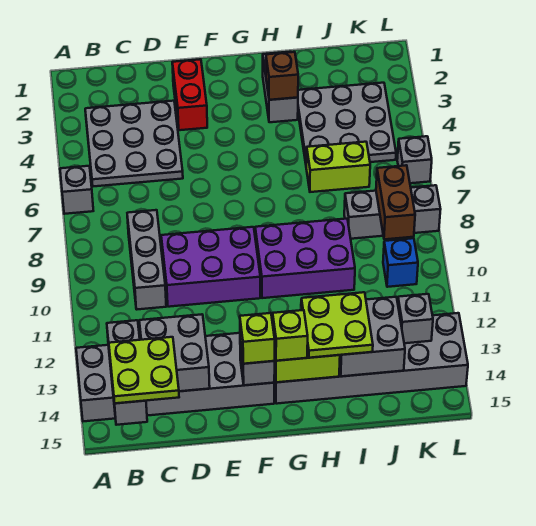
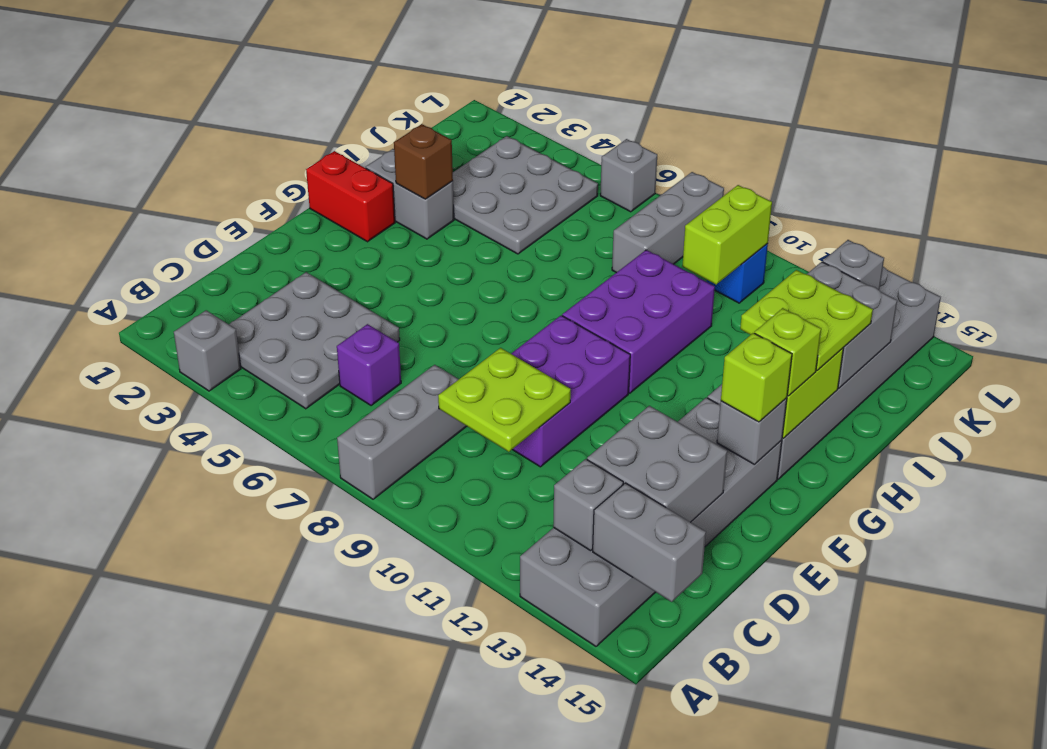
grey 1x1 brick [60,166,93,214] -> grey 1x1 brick moved to [174,310,241,391]
lime 2x2 plate [109,337,179,403] -> lime 2x2 plate moved to [438,348,571,452]
none -> purple 1x1 brick [337,324,401,406]
grey 1x3 brick [127,210,166,309] -> grey 1x3 brick turned to [337,365,467,499]
red 1x2 brick [172,59,207,130] -> red 1x2 brick moved to [306,151,395,242]
lime 1x2 brick [306,142,370,192] -> lime 1x2 brick moved to [682,185,772,284]
brown 1x2 brick [376,165,415,239] -> none

